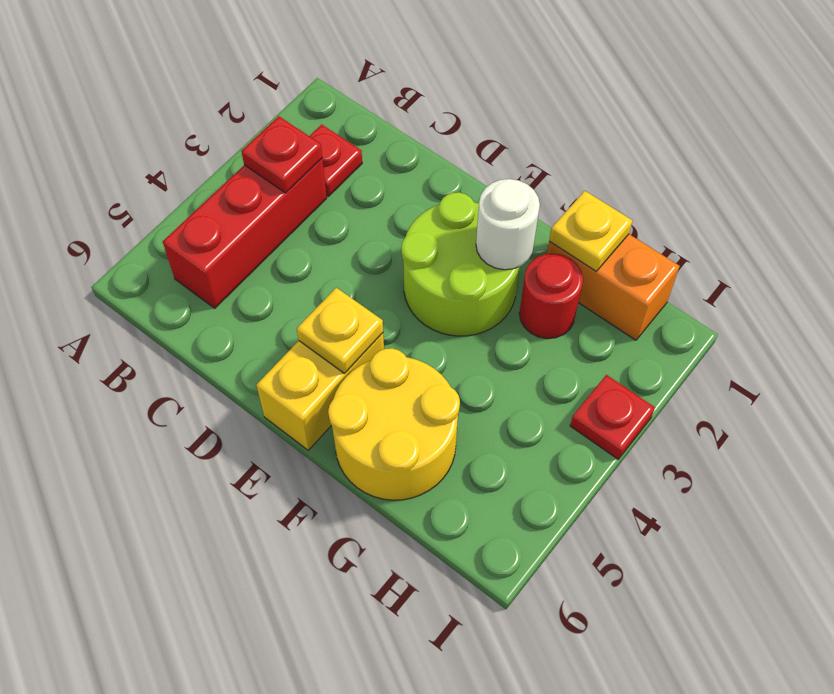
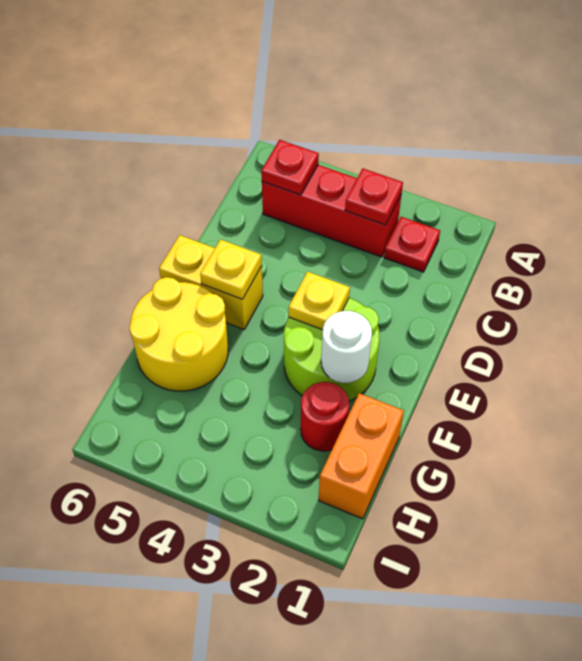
yellow 1x1 plate [549,191,633,271] -> yellow 1x1 plate moved to [289,272,350,330]
red 1x1 plate [570,375,655,459] -> red 1x1 plate moved to [261,140,319,195]

